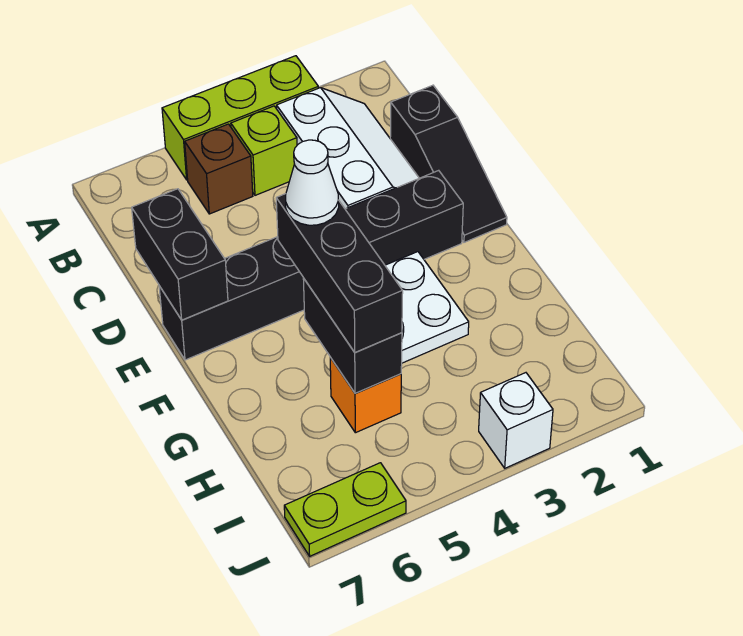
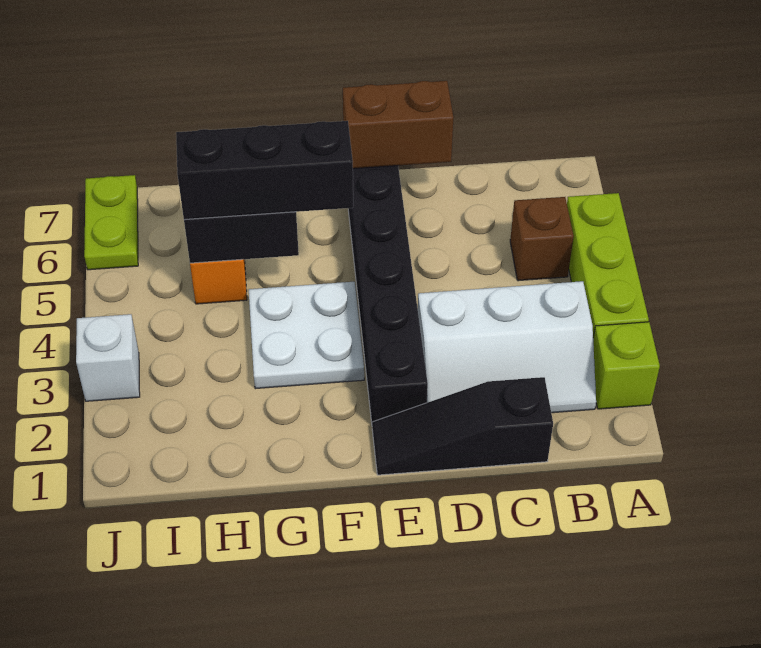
lime 1x1 brick [231,106,297,195] -> lime 1x1 brick moved to [593,322,660,409]
black 1x2 brick [132,189,228,320] -> brown 1x2 brick [343,81,453,169]
white 1x1 cone [286,140,339,225] -> none

